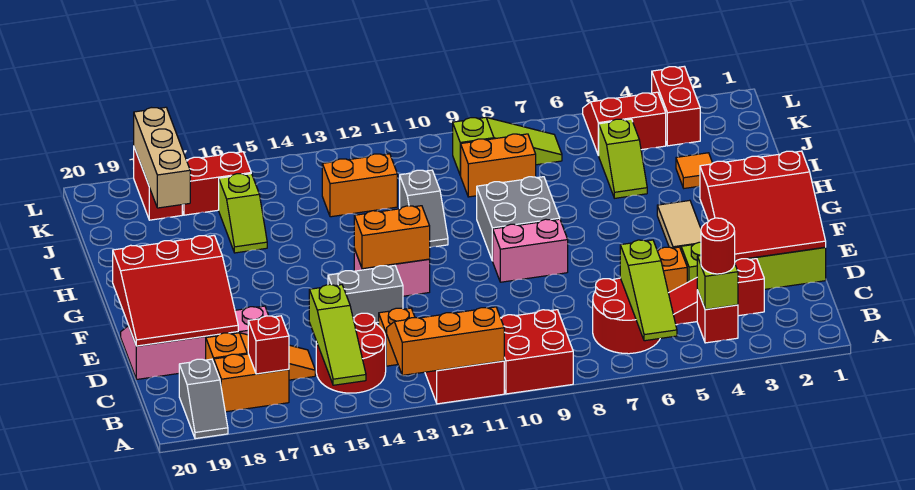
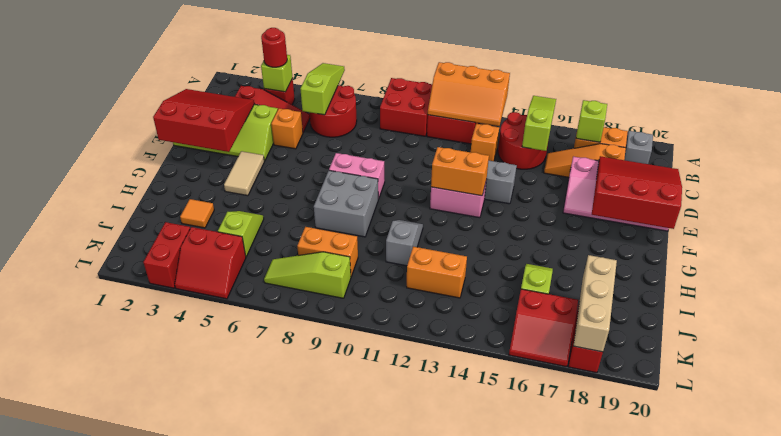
red 1x1 brick [248,316,289,374] -> lime 1x1 brick [576,100,607,142]

